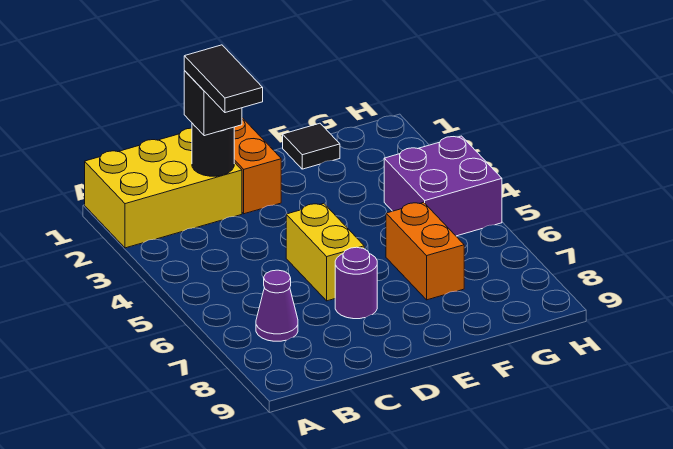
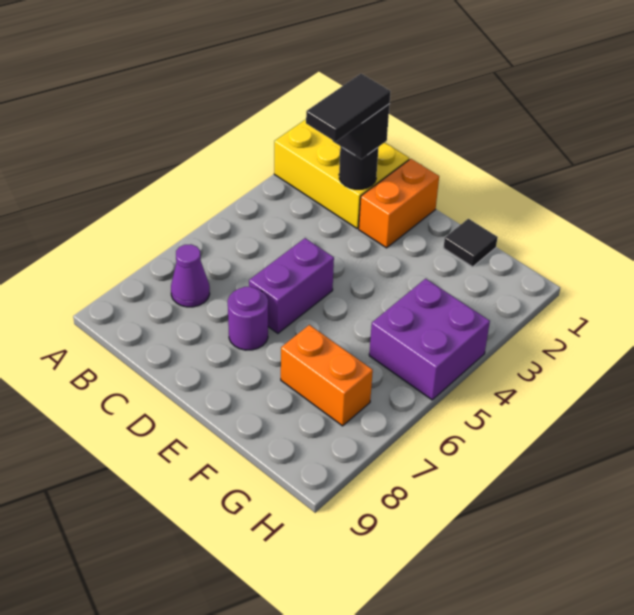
yellow 1x2 brick [286,203,364,301] -> purple 1x2 brick [249,238,334,333]
orange 1x2 brick [386,202,464,300] -> orange 1x2 brick turned to [281,325,373,426]

